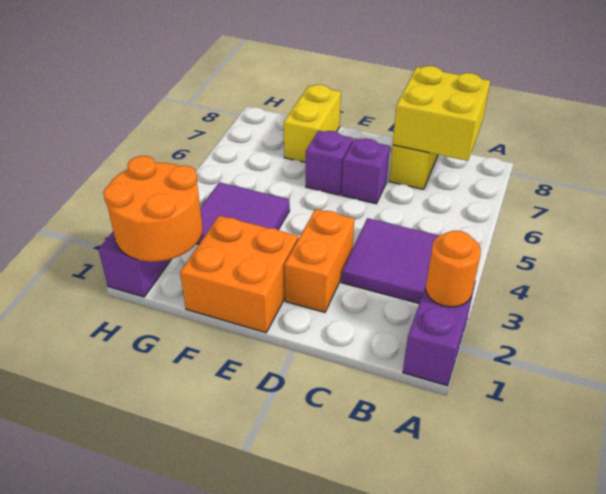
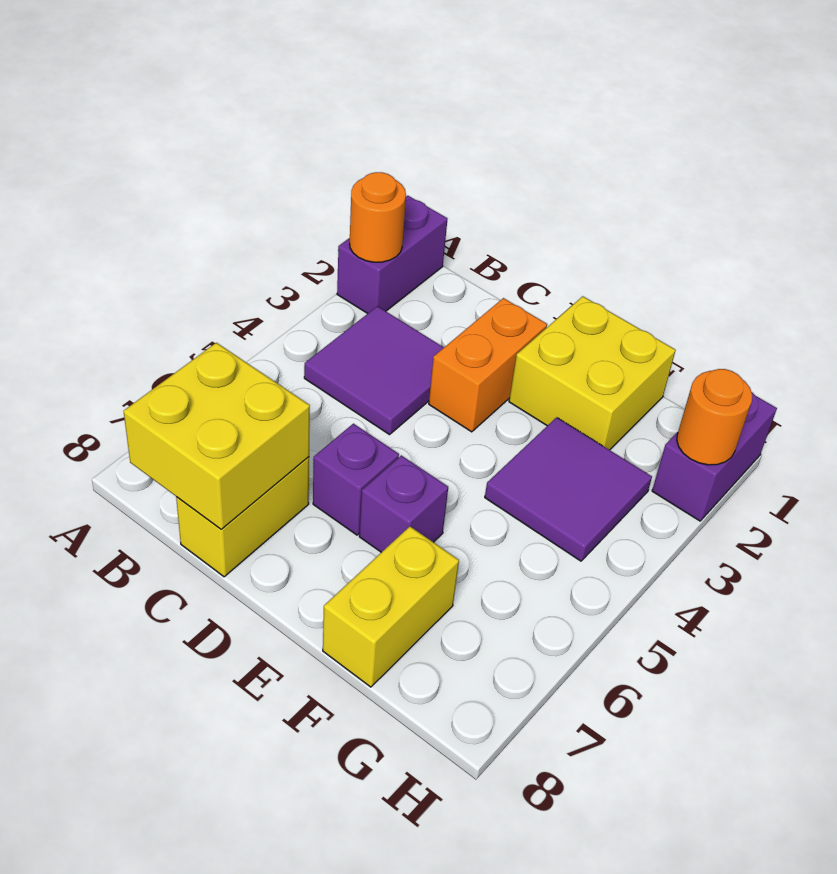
orange 2x2 brick [180,216,298,333] -> yellow 2x2 brick [509,296,676,450]
orange 2x2 round brick [103,156,203,262] -> orange 1x1 round brick [677,369,752,465]

